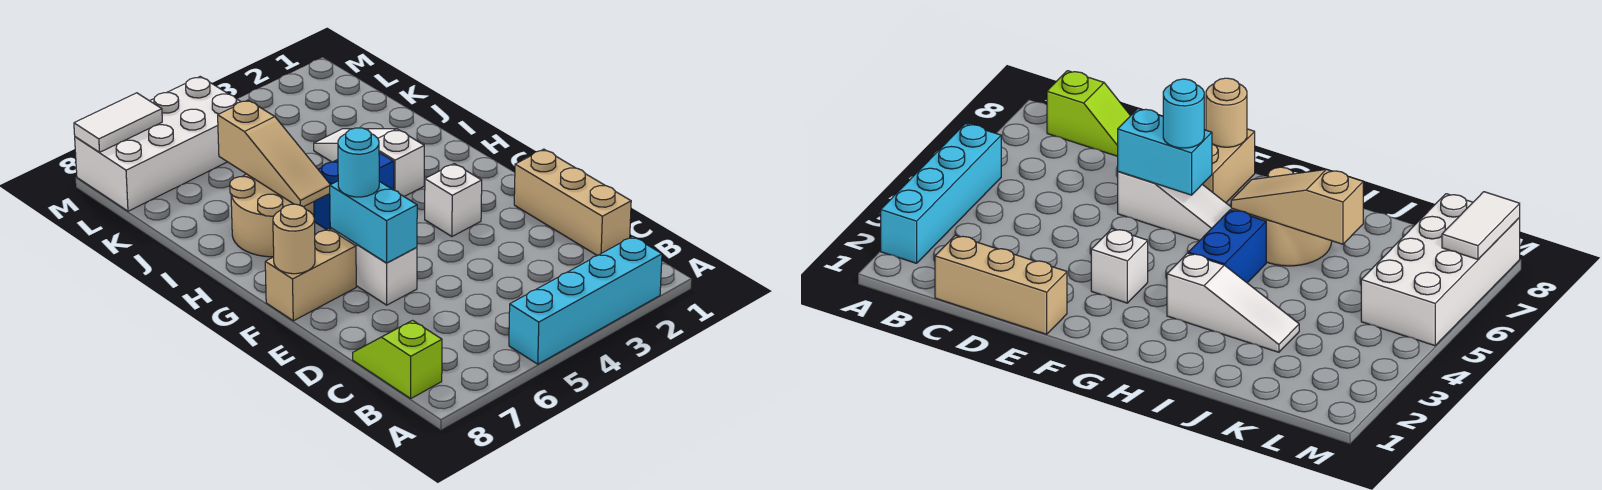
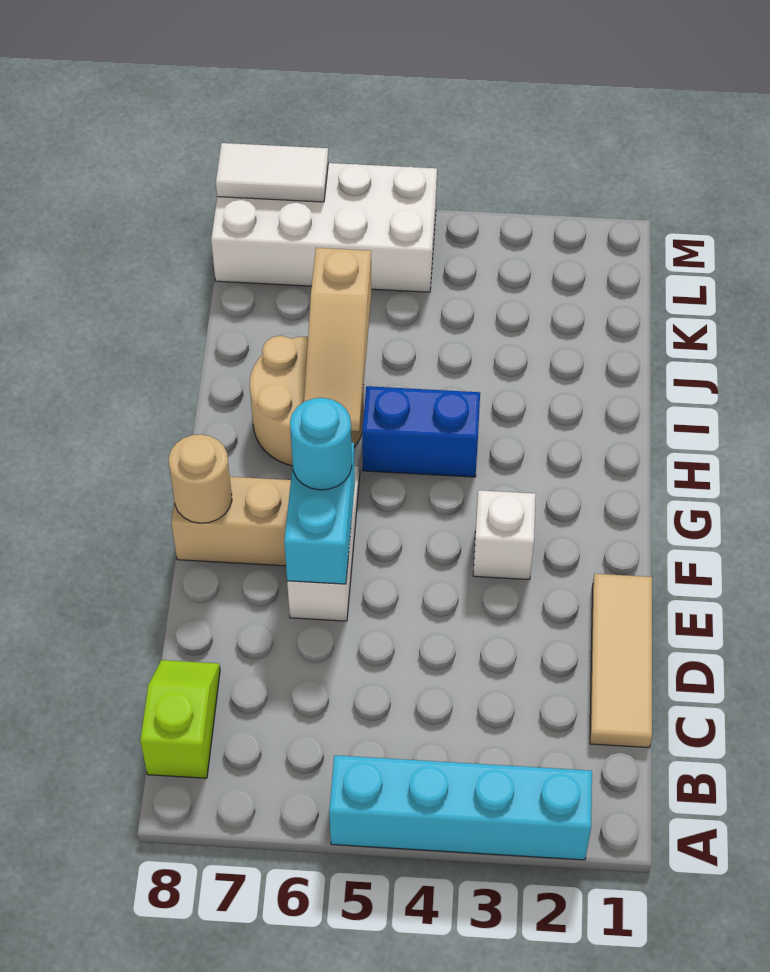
tan 1x3 brick [514,149,631,256] -> tan 1x3 tile [590,574,652,748]
white 1x3 slope [314,129,424,197] -> none

